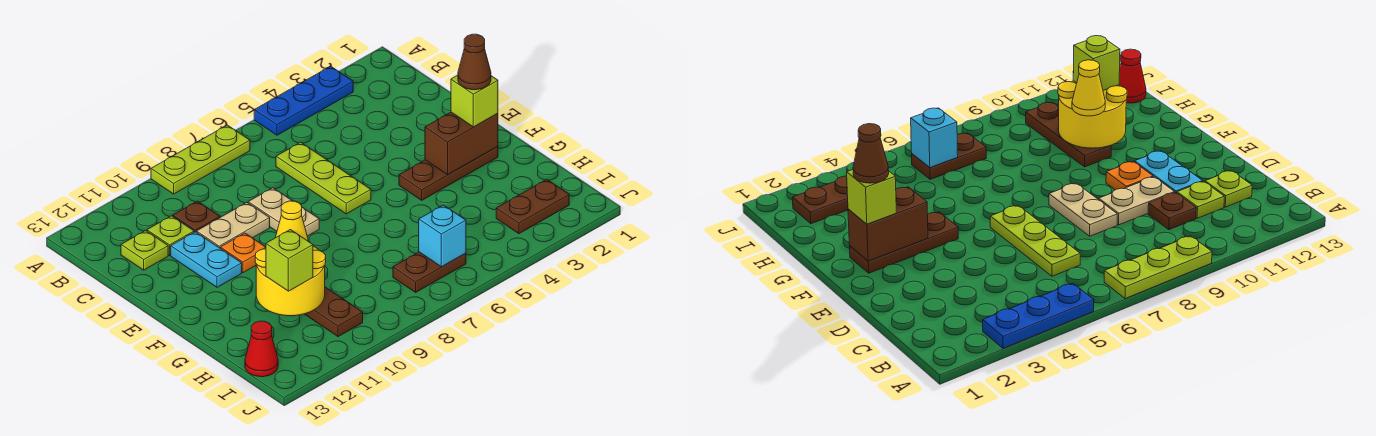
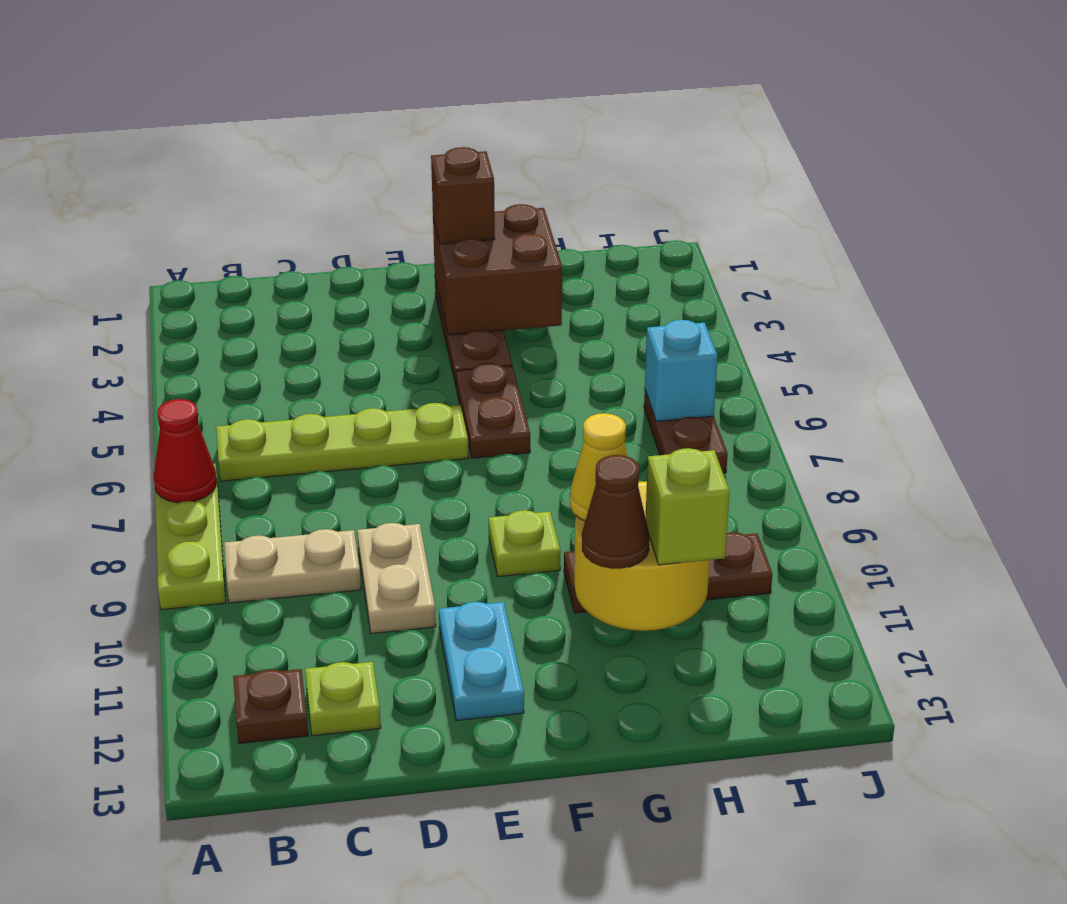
blue 1x3 plate [254,66,353,135] -> none
lime 1x3 plate [276,142,371,214] -> lime 1x4 plate [216,403,469,481]
brown 1x1 plate [173,201,220,232] -> brown 1x1 plate moved to [233,669,308,743]
lime 1x1 plate [147,216,194,255] -> lime 1x1 plate moved to [489,510,560,577]
tan 1x2 plate [248,188,319,236] -> tan 1x2 plate moved to [224,529,361,603]
cyan 1x2 plate [171,232,242,287] -> cyan 1x2 plate turned to [439,602,524,720]
orange 1x1 plate [220,233,265,273] -> none
brown 1x2 brick [425,112,498,175] -> brown 2x2 brick [433,204,562,335]
lime 1x1 brick [451,75,498,127] -> brown 1x1 brick [431,147,495,244]
brown 1x1 cone [458,34,491,90] -> brown 1x1 cone moved to [582,455,649,569]
brown 1x2 plate [496,179,569,234] -> brown 1x2 plate moved to [456,363,530,458]
red 1x1 cone [245,321,278,377] -> red 1x1 cone moved to [154,399,217,503]

